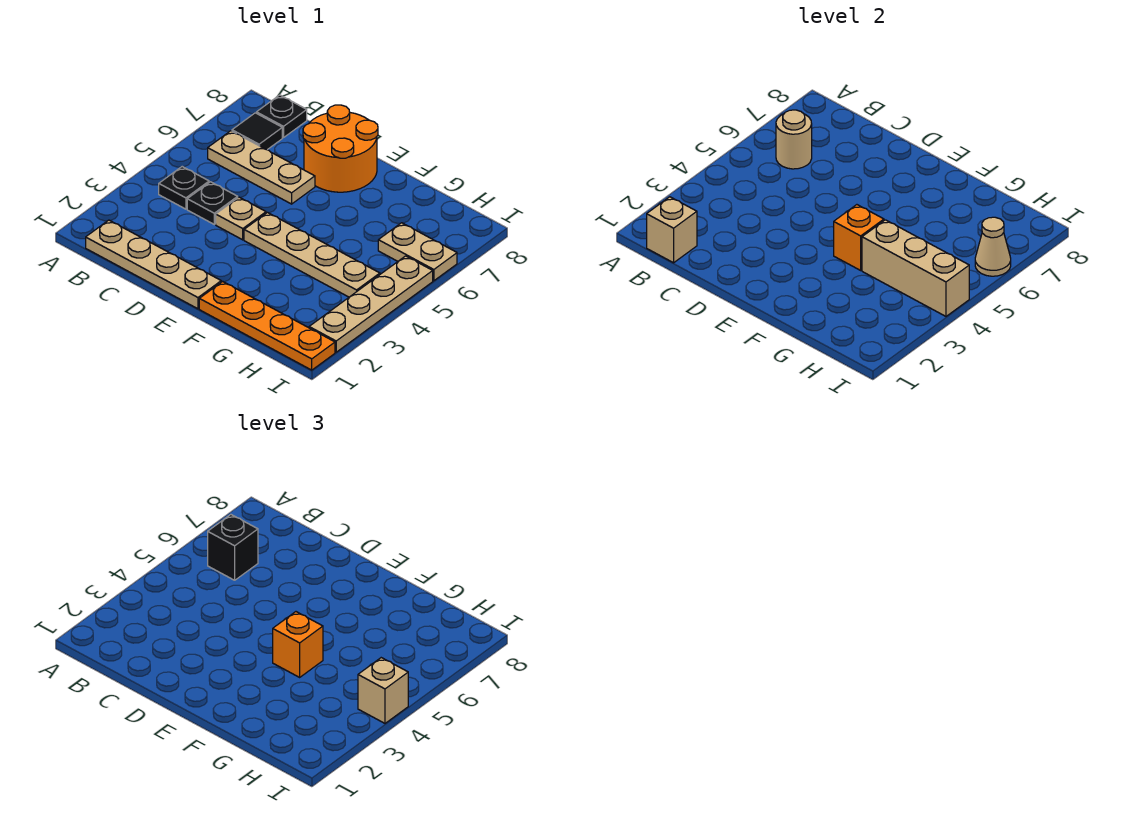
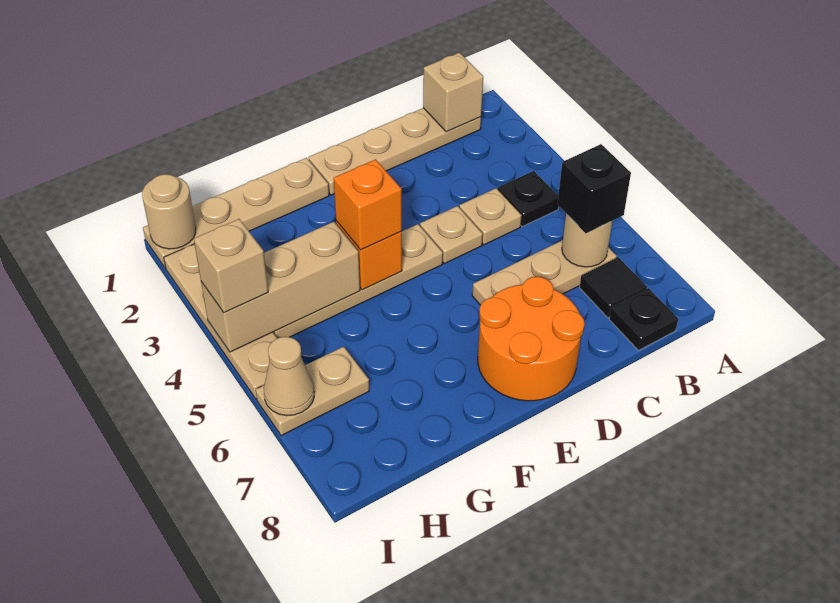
black 1x1 plate [187,182,238,224] -> tan 1x1 plate [459,188,522,245]
orange 1x4 plate [199,281,335,370] -> tan 1x4 plate [143,158,329,268]
none -> tan 1x1 round brick [142,174,196,249]

